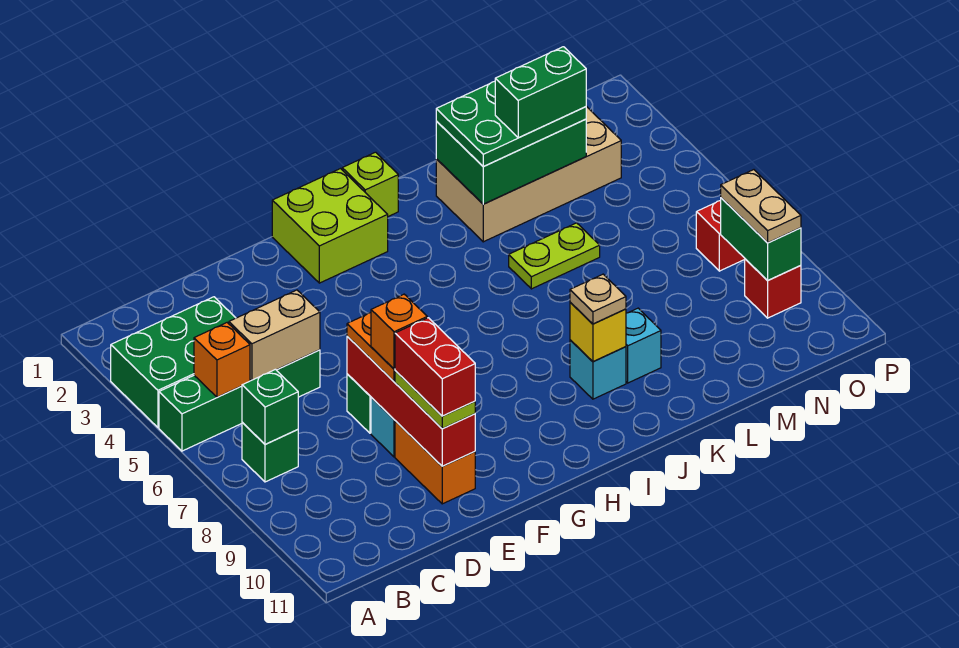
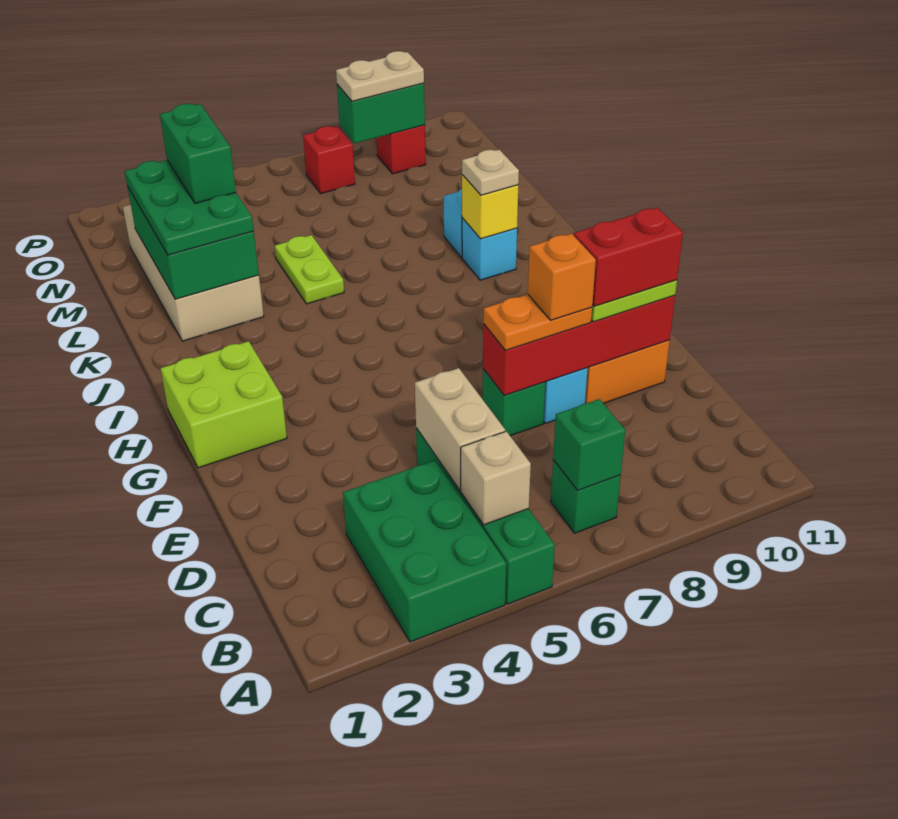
orange 1x1 brick [194,323,250,397] -> tan 1x1 brick [461,431,531,525]
lime 1x1 brick [342,152,398,216] -> none

